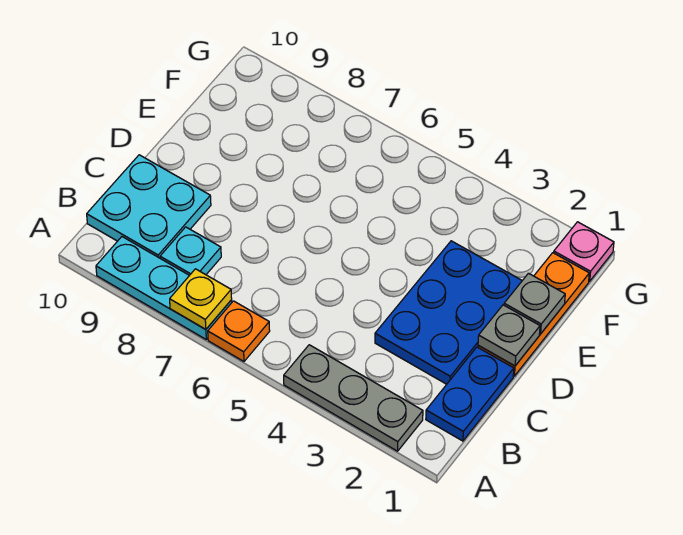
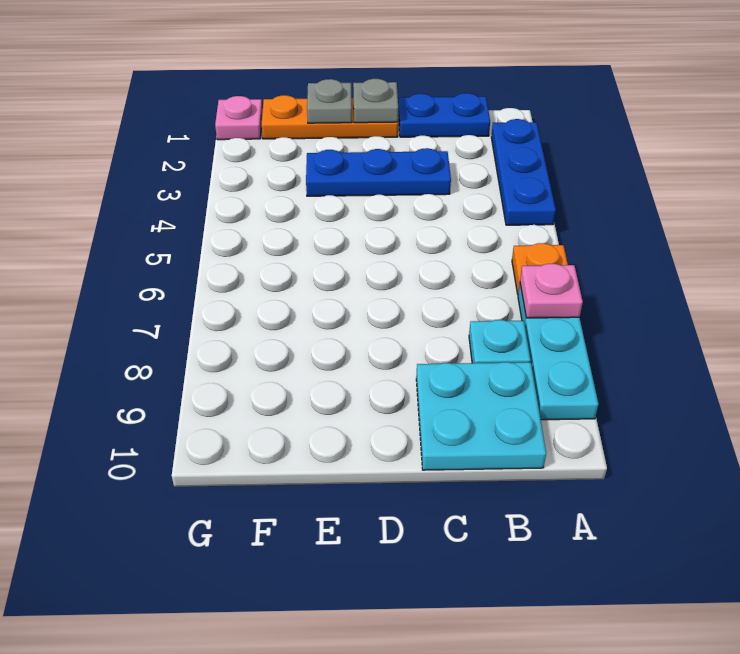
grey 1x3 plate [284,345,423,451] -> blue 1x3 plate [491,119,556,225]
yellow 1x1 plate [170,269,232,329] -> pink 1x1 plate [520,263,583,318]
blue 2x3 plate [375,241,522,384] -> blue 1x3 plate [306,148,451,196]

